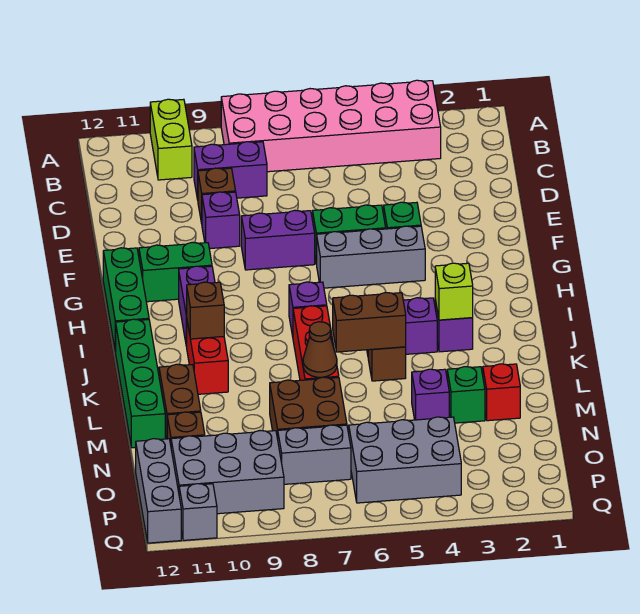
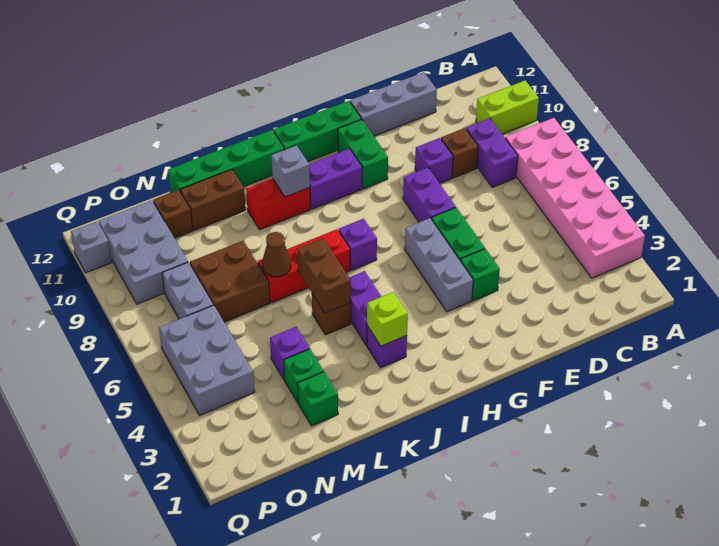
brown 1x1 brick [186,282,224,339] -> grey 1x1 brick [271,145,310,197]
red 1x1 brick [483,364,520,421] -> green 1x1 brick [297,372,338,426]
grey 1x3 brick [136,439,181,543] -> grey 1x3 brick moved to [350,72,437,136]

